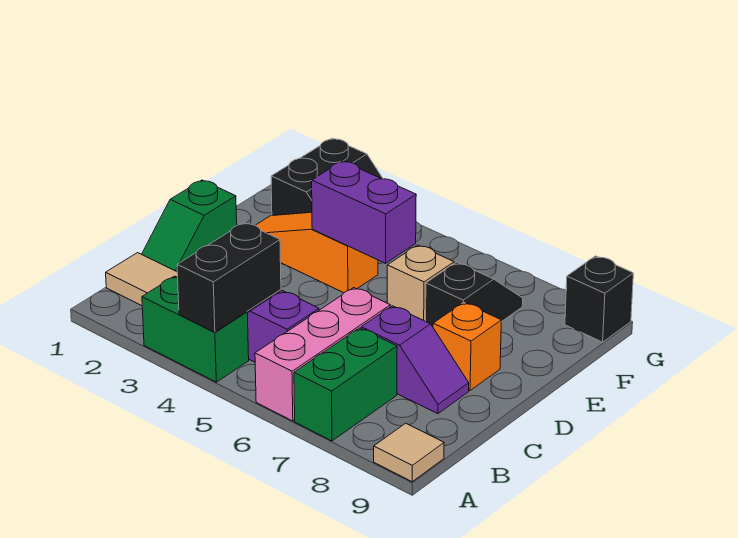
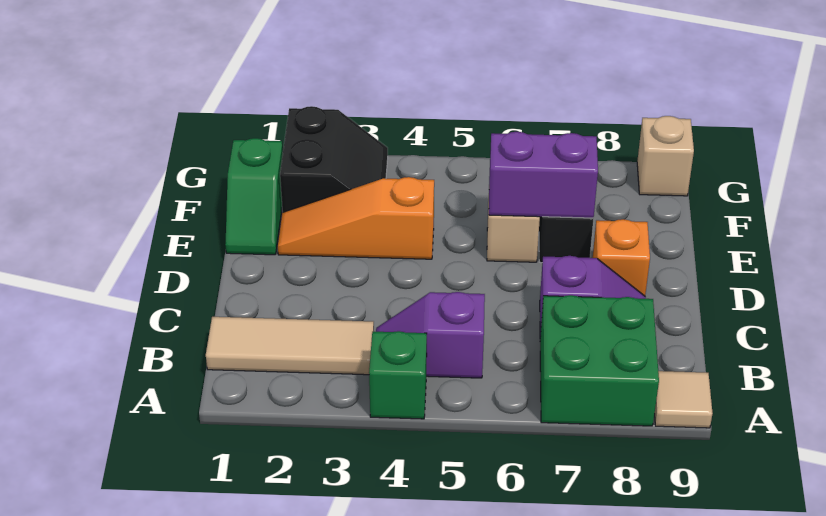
green 1x2 brick [142,276,249,382] -> green 1x1 brick [369,331,427,419]
black 1x2 brick [177,223,281,332] -> none
pink 1x3 brick [255,288,390,421] -> none
green 1x2 brick [294,328,397,441] -> green 2x2 brick [540,295,659,426]
green 1x2 slope [142,180,237,272] -> green 1x2 slope moved to [225,138,283,255]
purple 1x2 brick [312,161,416,263] -> purple 1x2 brick moved to [489,132,598,218]
black 1x1 brick [565,256,633,342] -> tan 1x1 brick [637,116,694,196]

